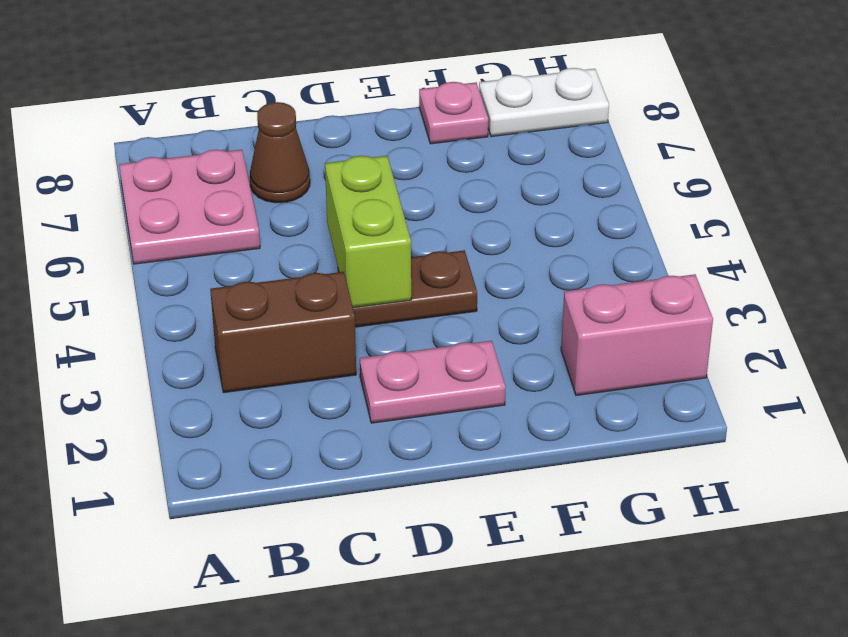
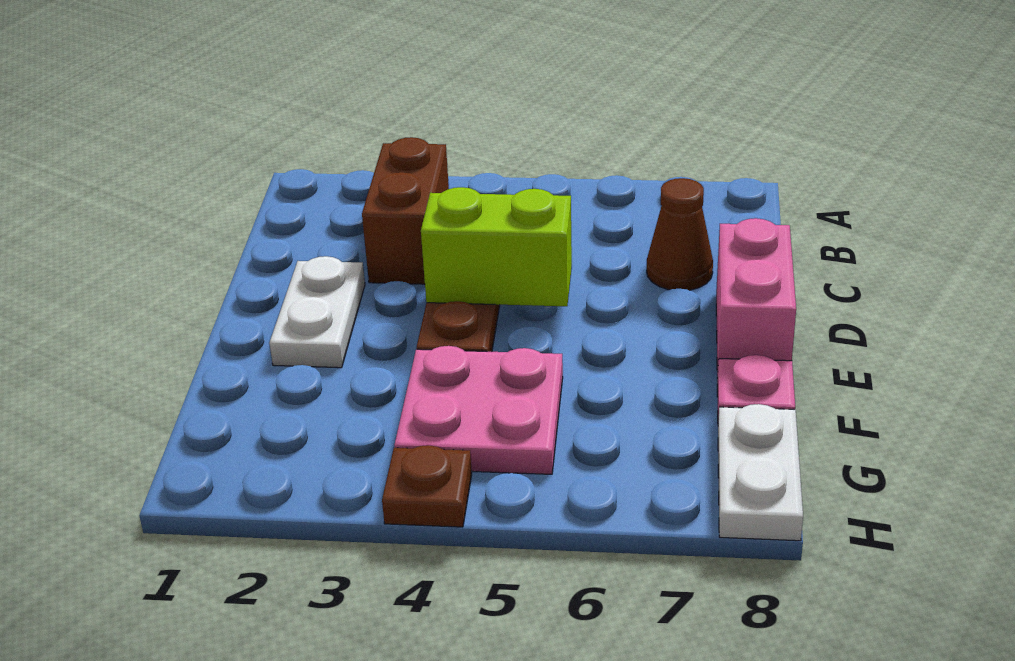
pink 2x2 plate [119,149,260,264] -> pink 2x2 plate moved to [394,346,563,474]
pink 1x2 plate [360,341,506,423] -> white 1x2 plate [269,256,365,368]
pink 1x2 brick [561,274,713,395] -> pink 1x2 brick moved to [716,218,796,378]
none -> brown 1x1 plate [382,445,472,527]

